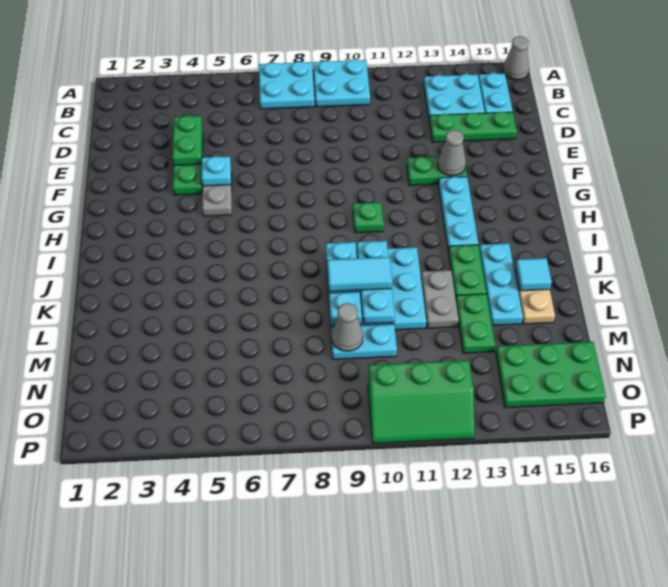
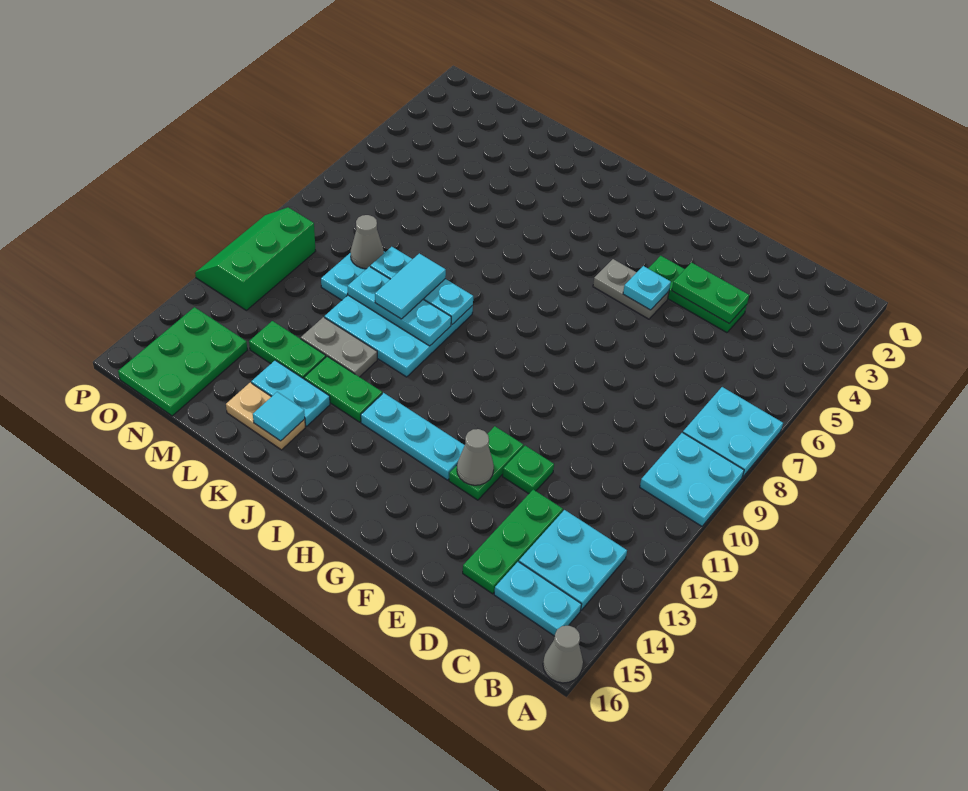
green 1x1 plate [353,202,384,233] -> green 1x1 plate moved to [503,446,554,494]
cyan 1x3 plate [479,243,523,325] -> cyan 1x2 plate [251,360,330,426]

